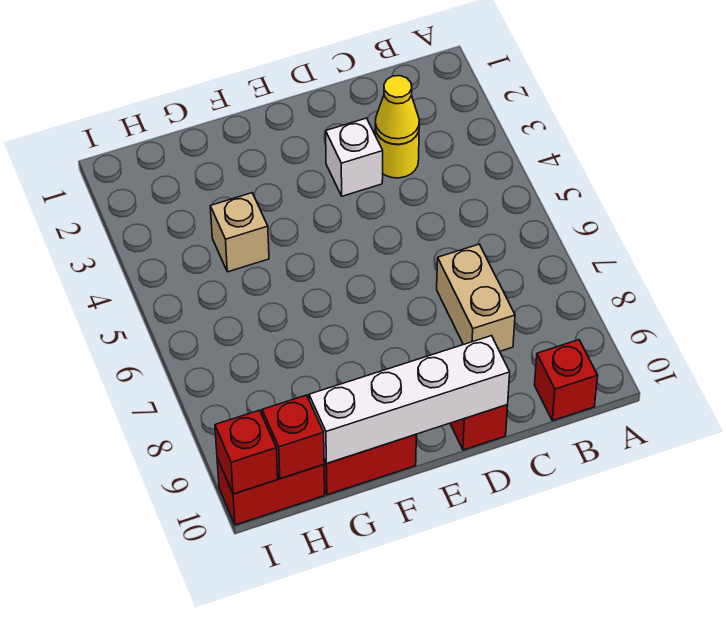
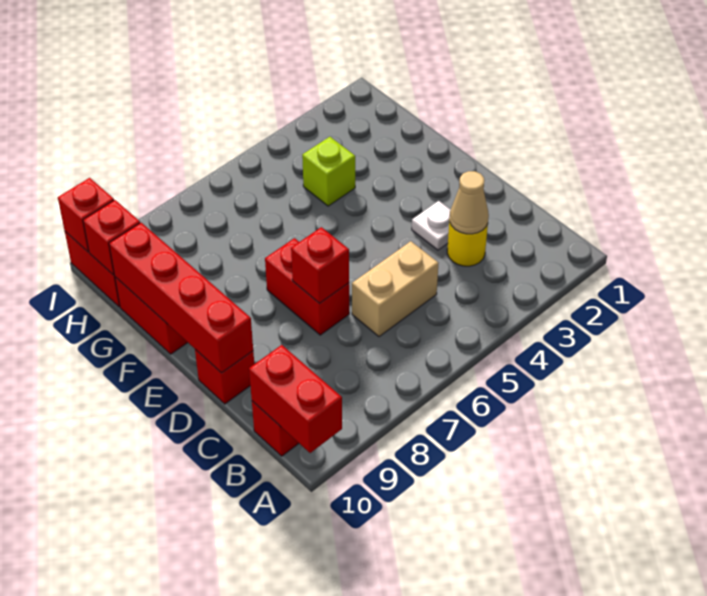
none -> red 1x2 brick [249,345,342,453]
yellow 1x1 cone [375,76,419,144] -> tan 1x1 cone [450,171,489,234]
tan 1x2 brick [437,244,515,351] -> tan 1x2 brick moved to [352,241,438,337]
white 1x1 brick [326,118,383,196] -> white 1x1 plate [412,201,450,250]
none -> red 1x2 brick [265,238,349,335]
none -> red 1x1 brick [291,227,349,304]
white 1x4 brick [309,336,510,464] -> red 1x4 brick [109,223,253,373]
tan 1x1 brick [210,193,269,272] -> lime 1x1 brick [302,137,355,206]

